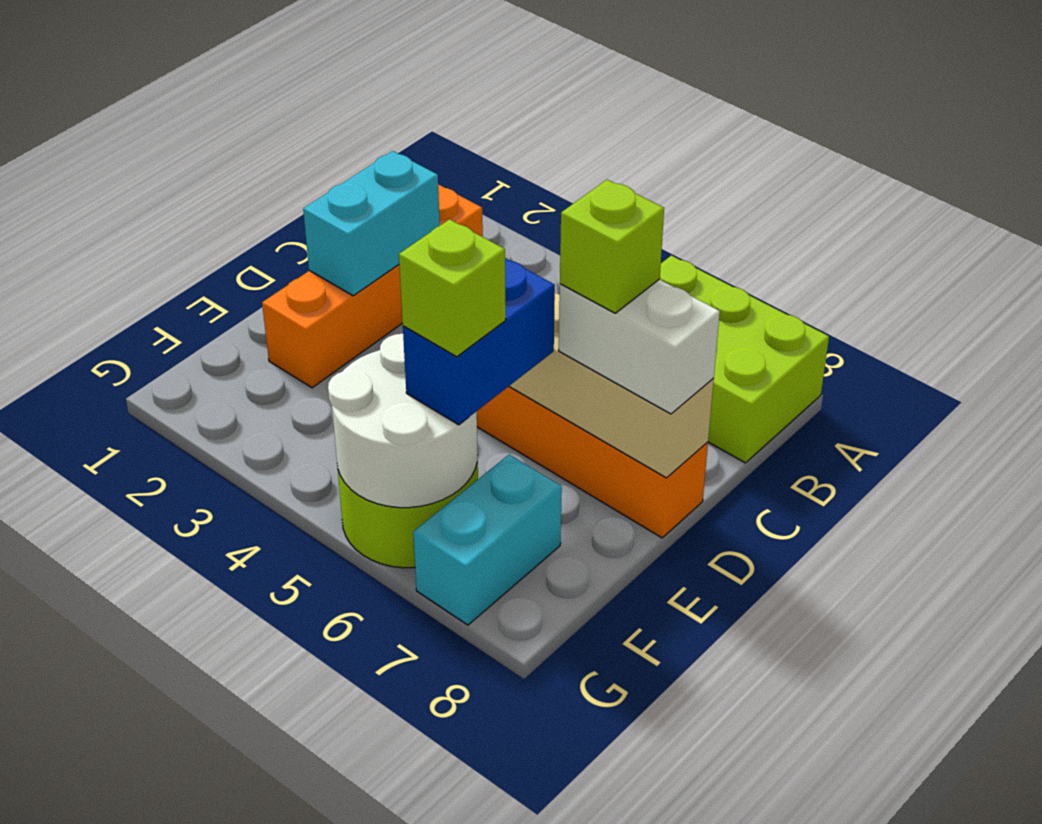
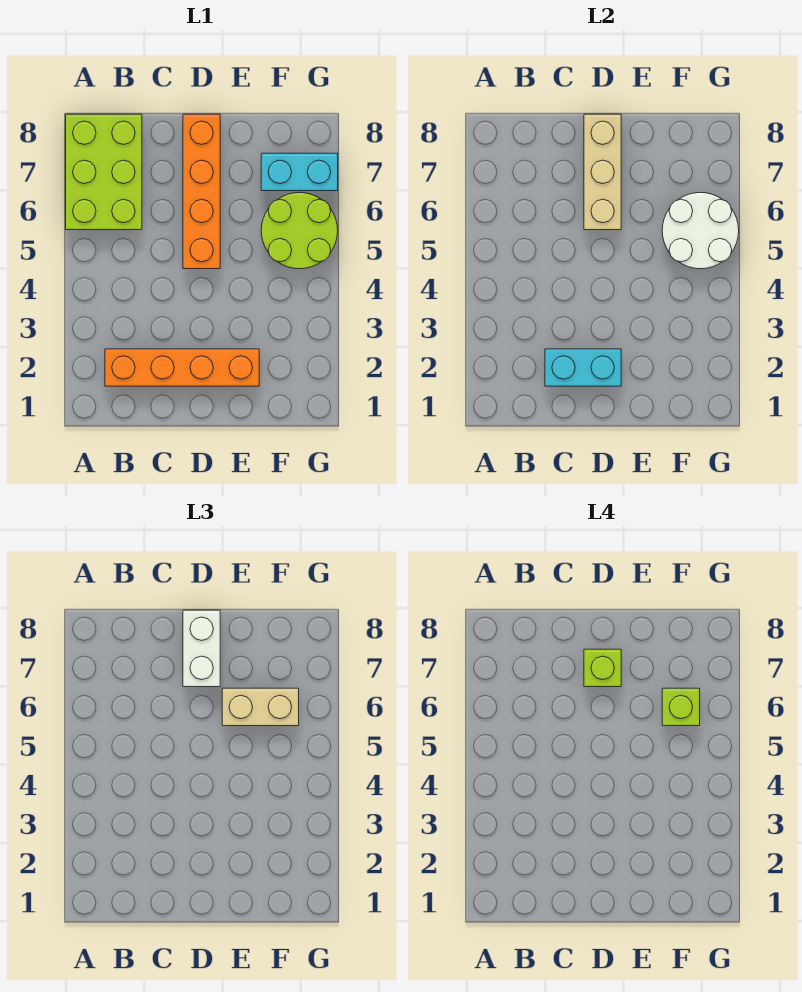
blue 1x2 brick [403,258,555,425] -> tan 1x2 brick [222,688,299,726]

